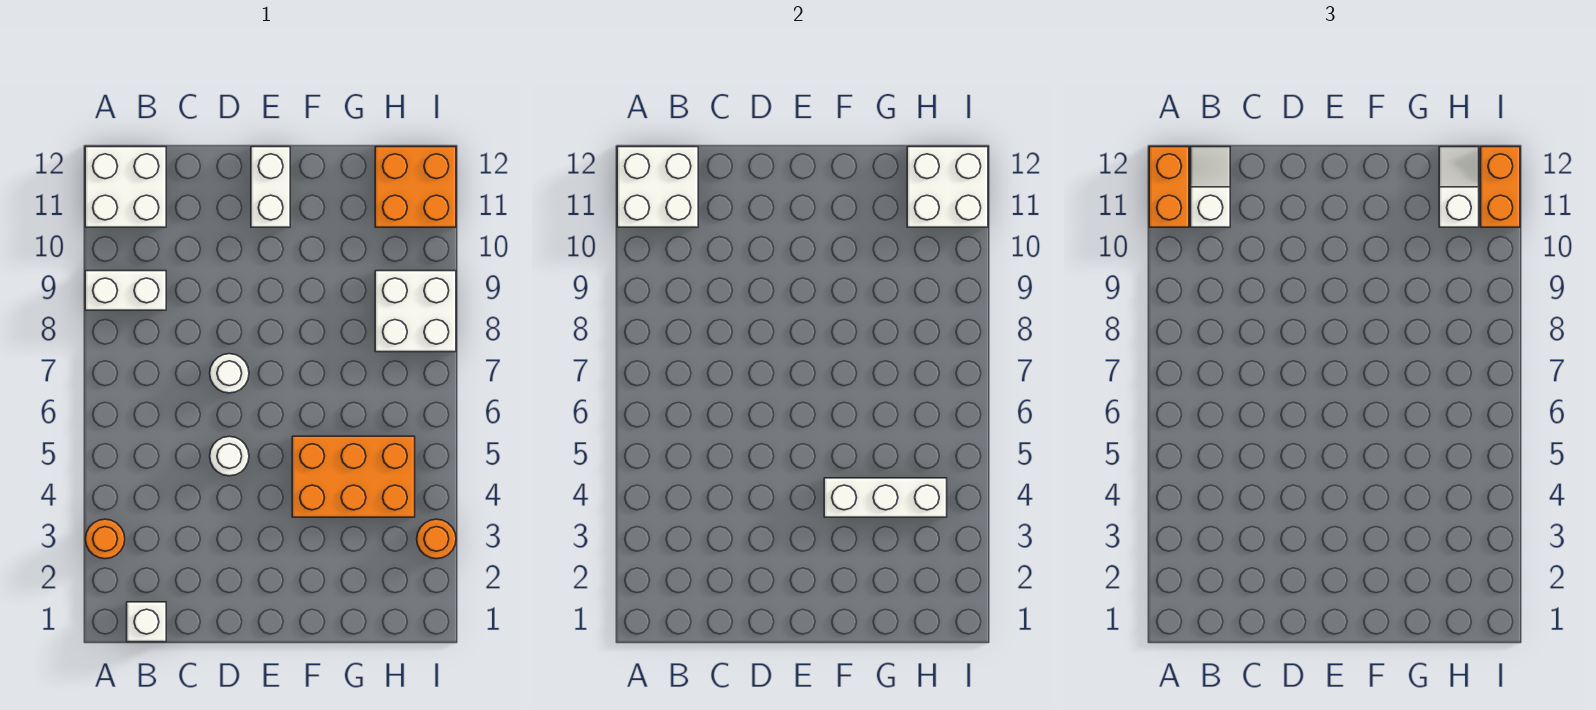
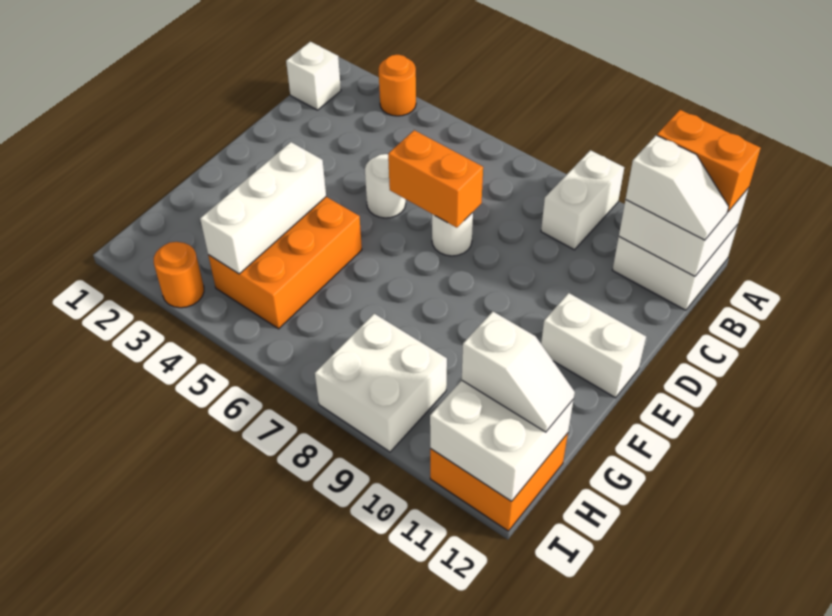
orange 1x2 brick [1481,147,1520,227] -> orange 1x2 brick moved to [388,130,483,228]

